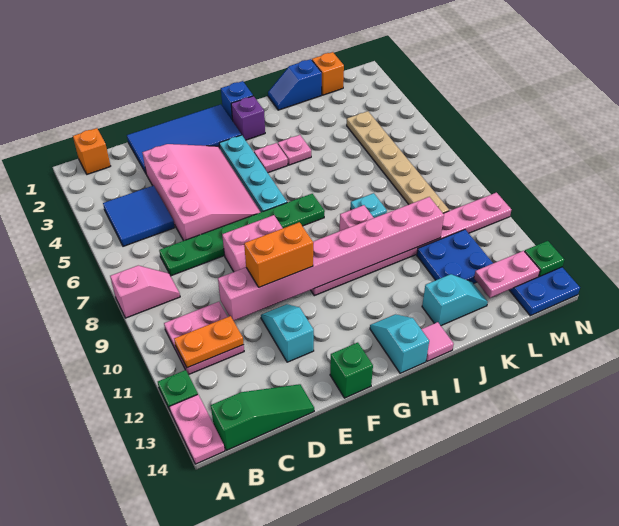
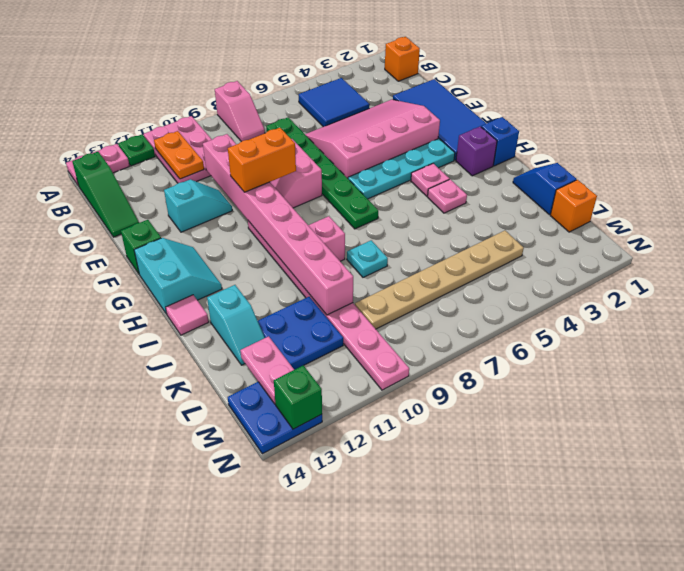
pink 2x2 plate [164,302,244,375] -> pink 2x3 plate [144,116,212,183]
pink 3x4 slope [142,144,261,241] -> pink 3x4 slope turned to [305,100,440,178]
orange 1x2 brick [244,222,313,287] -> orange 1x2 brick turned to [228,128,296,192]
cyan 1x2 slope [370,314,429,373] -> cyan 2x2 slope [134,238,222,314]
green 1x1 plate [525,241,564,277] -> green 1x1 brick [274,365,322,429]

